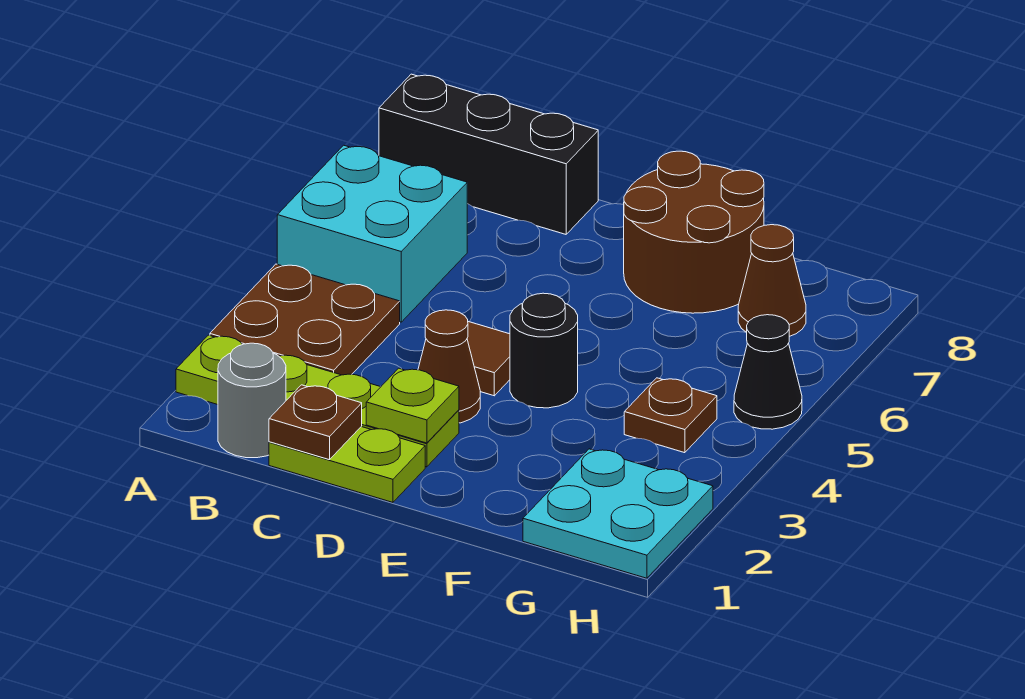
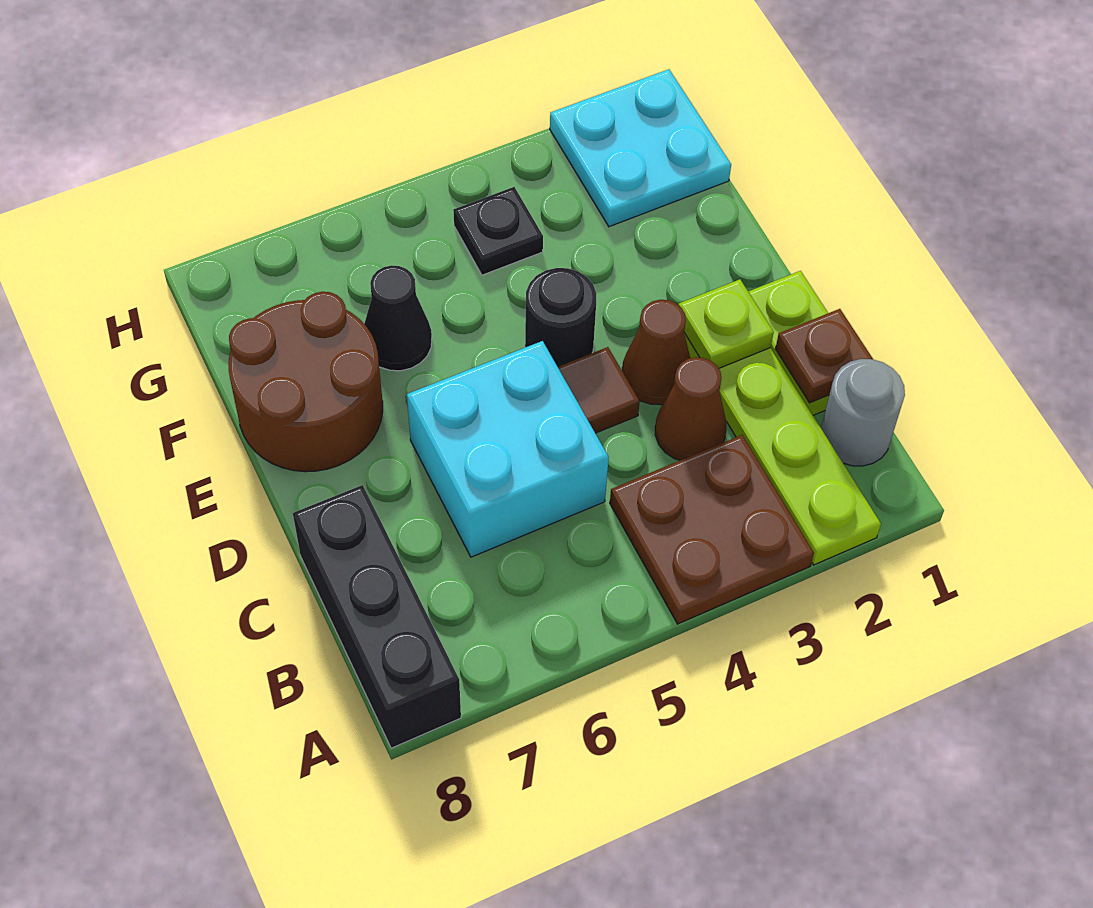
cyan 2x2 brick [277,145,467,322] -> cyan 2x2 brick moved to [407,341,609,557]
brown 1x1 plate [624,378,717,453] -> black 1x1 plate [453,187,543,275]
brown 1x1 cone [738,225,806,336] -> brown 1x1 cone moved to [655,357,726,460]
black 1x1 cone [734,315,802,429] -> black 1x1 cone moved to [364,265,432,371]

